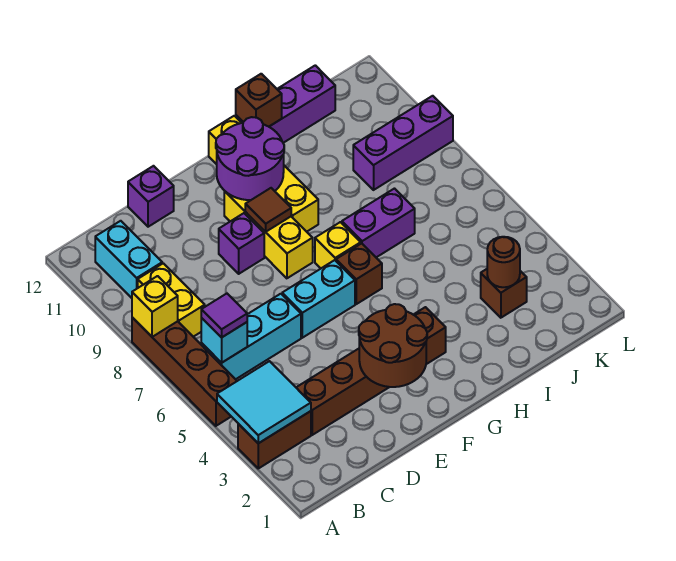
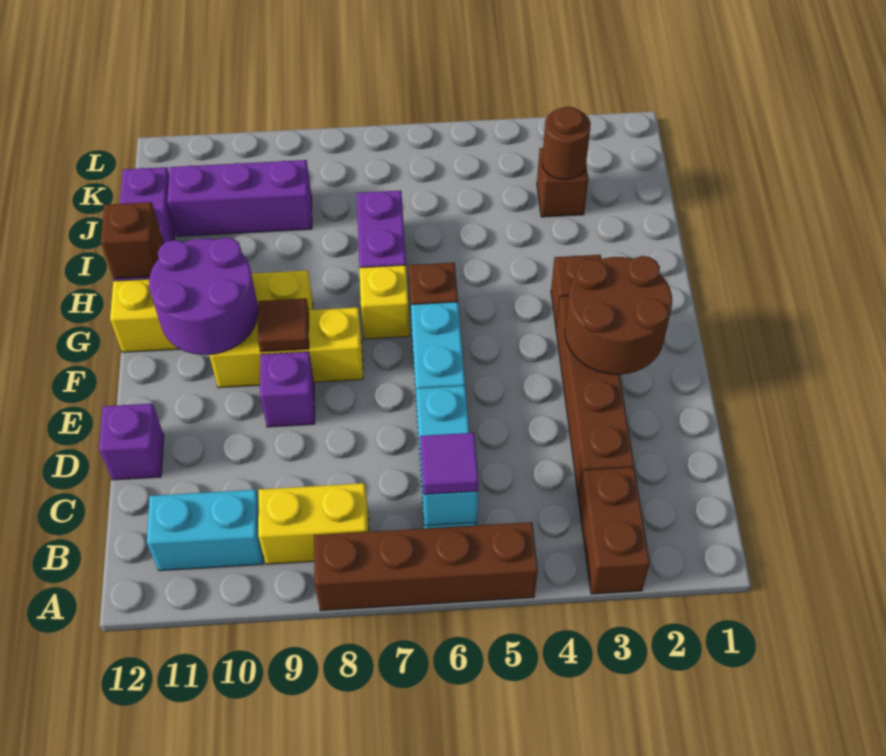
cyan 2x2 tile [217,361,311,443] -> none
yellow 1x1 brick [132,276,178,337] -> none
purple 1x3 brick [353,96,453,190] -> purple 1x3 brick turned to [167,160,312,236]

